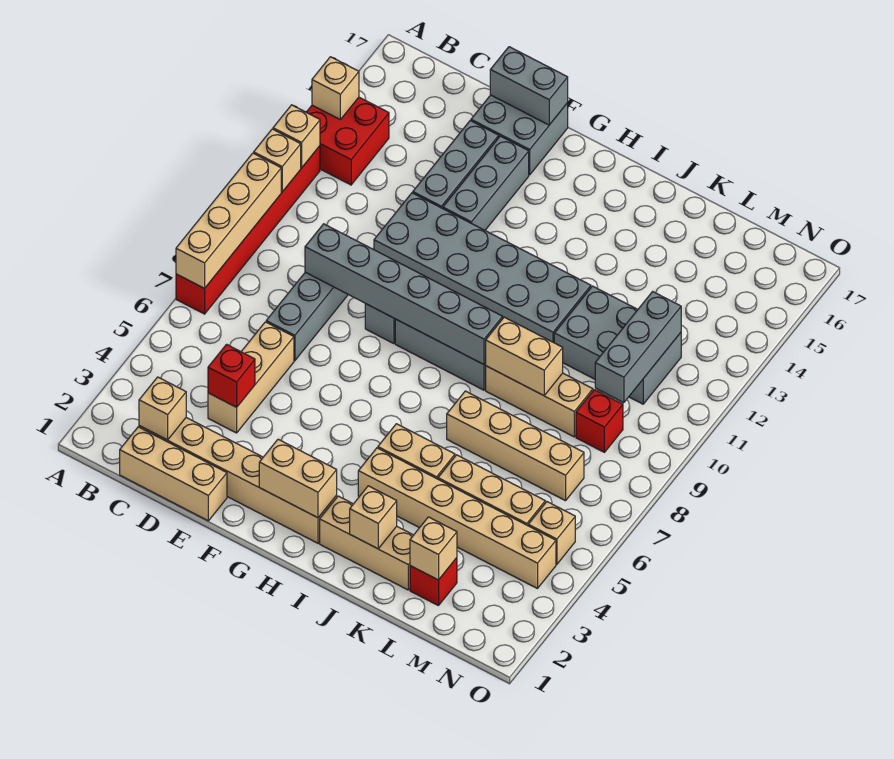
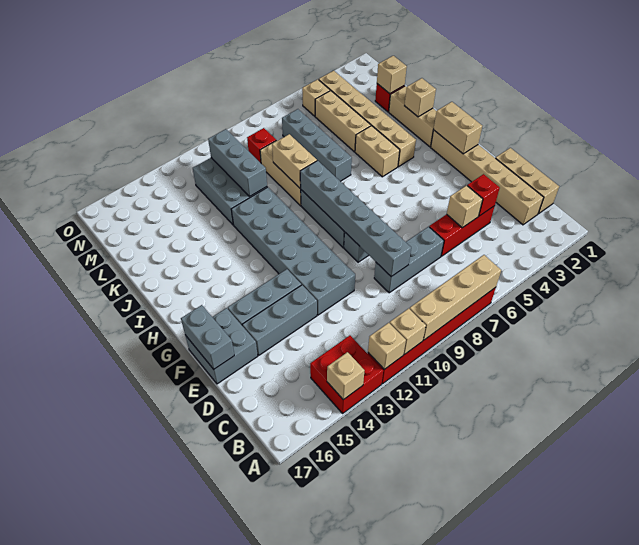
tan 1x1 brick [139,377,186,440] -> tan 1x1 brick moved to [447,185,483,228]
tan 1x3 brick [208,322,294,433] -> red 1x3 brick [429,206,495,256]
tan 1x4 brick [447,391,584,501] -> grey 1x4 brick [282,109,352,181]
grey 1x3 brick [595,292,681,403] -> grey 1x3 brick turned to [208,129,267,197]

